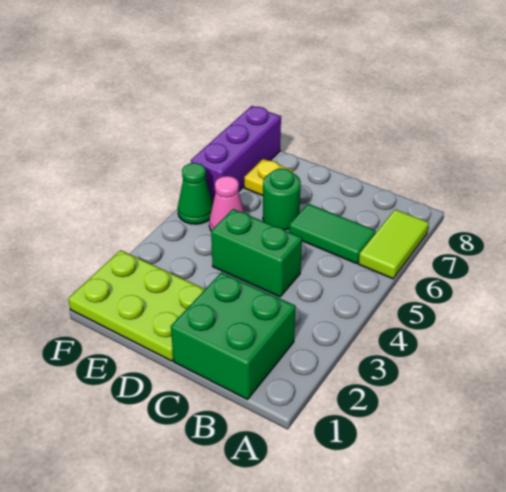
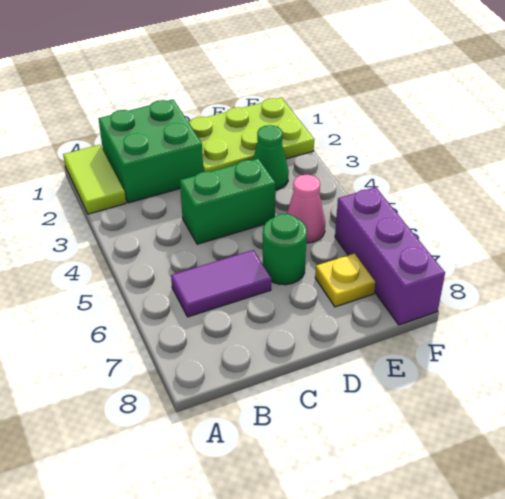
lime 1x2 tile [359,210,429,279] -> lime 1x2 tile moved to [63,145,126,214]
green 1x2 tile [289,204,375,263] -> purple 1x2 tile [171,250,271,317]
green 1x1 cone [178,163,213,224] -> green 1x1 cone moved to [253,125,289,190]

